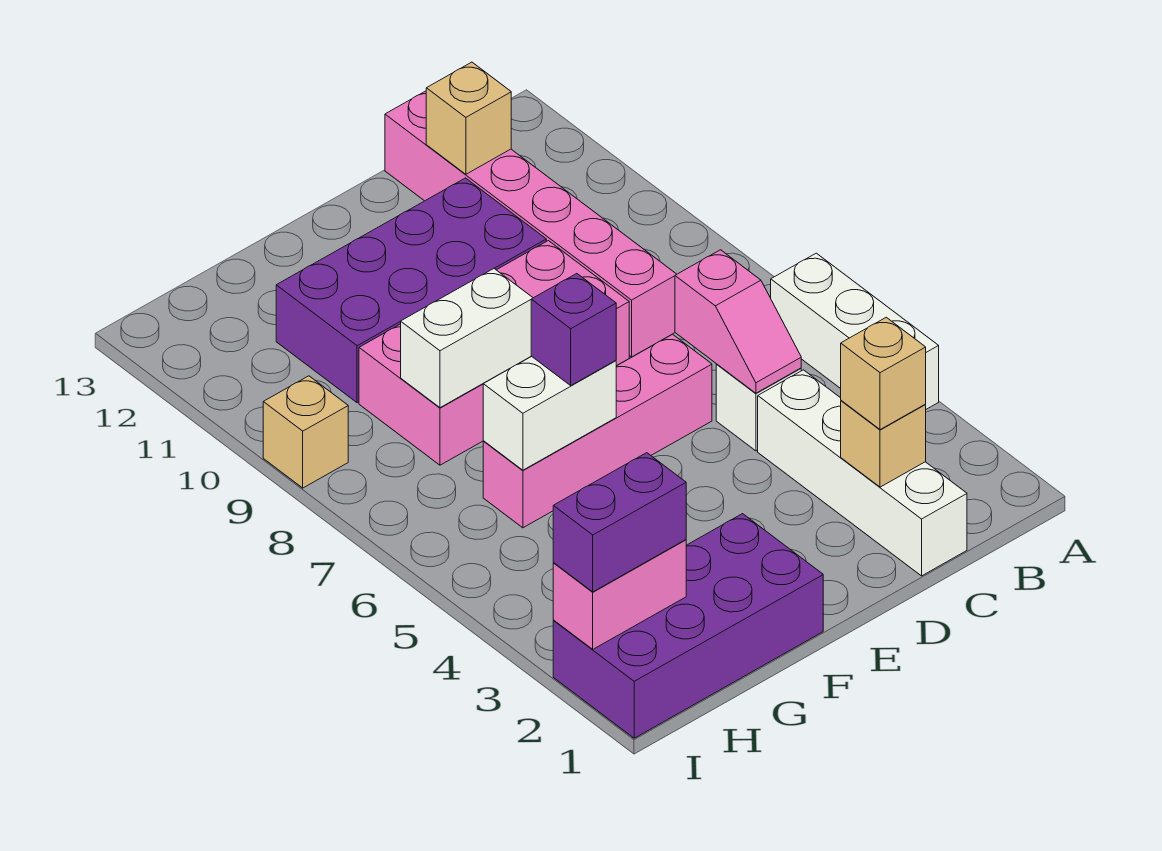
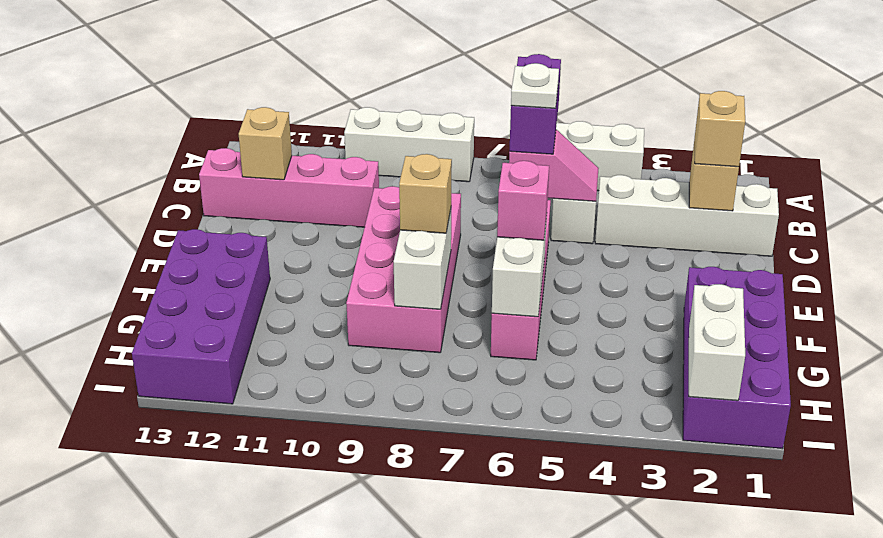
none -> white 1x3 brick [344,107,474,182]
none -> white 1x1 plate [511,63,559,108]
pink 1x6 brick [385,91,677,357] -> pink 1x4 brick [199,148,379,227]
purple 2x4 brick [276,178,546,403] -> purple 2x4 brick moved to [132,229,270,404]
purple 1x1 brick [531,274,616,385] -> pink 1x1 brick [497,161,549,240]
pink 1x2 brick [553,540,686,649] -> white 1x2 brick [689,284,745,401]
purple 1x2 brick [553,453,686,592] -> purple 1x2 brick moved to [510,54,561,154]
tan 1x1 brick [263,376,348,488] -> tan 1x1 brick moved to [399,154,452,233]

